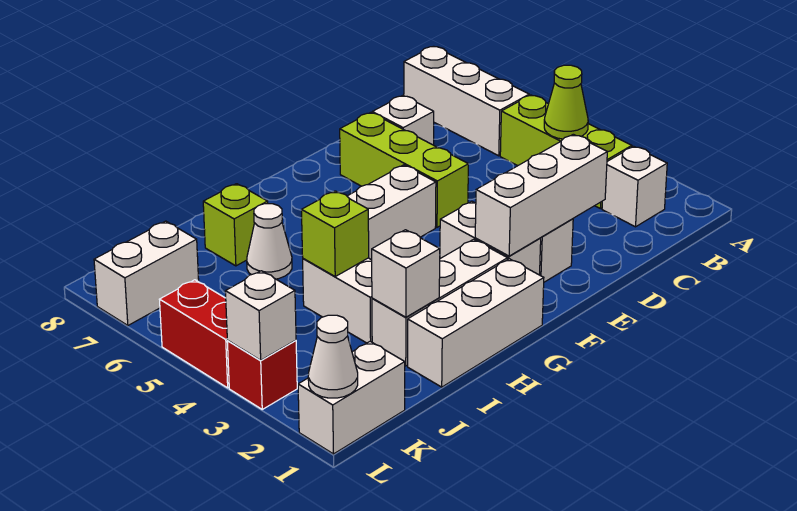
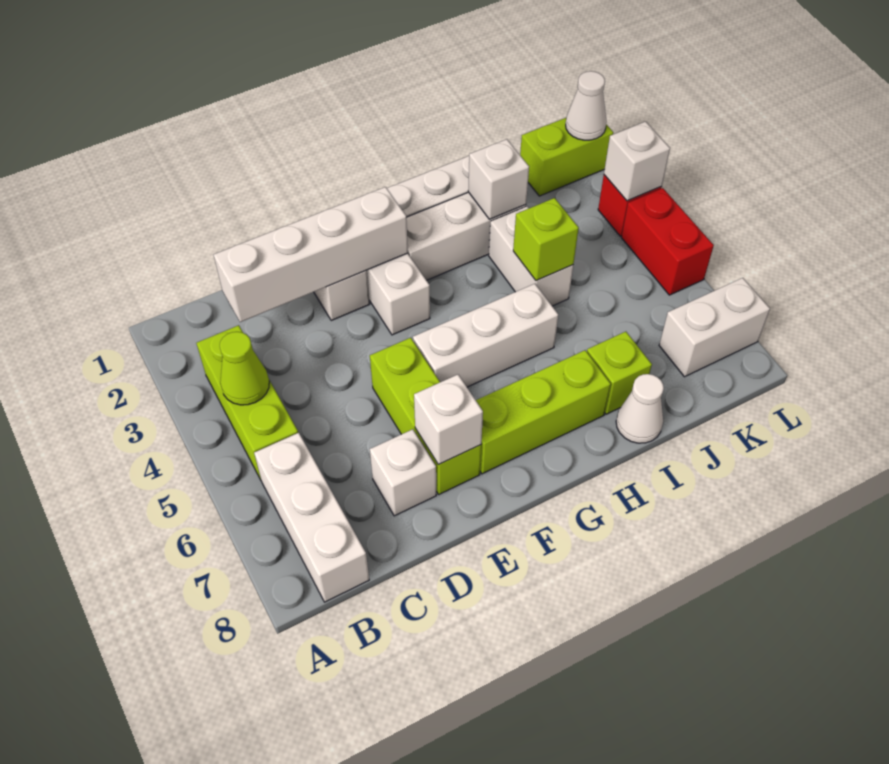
white 1x1 brick [602,146,667,227] -> white 1x1 brick moved to [414,375,483,465]
white 1x3 brick [475,134,607,256] -> white 1x4 brick [214,187,408,322]
none -> lime 1x3 brick [476,350,611,474]
white 1x1 cone [247,204,292,279] -> white 1x1 cone moved to [616,374,664,443]
white 1x2 brick [298,341,405,454] -> lime 1x2 brick [520,118,613,196]

